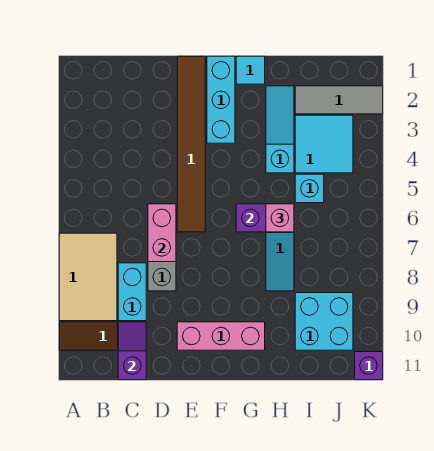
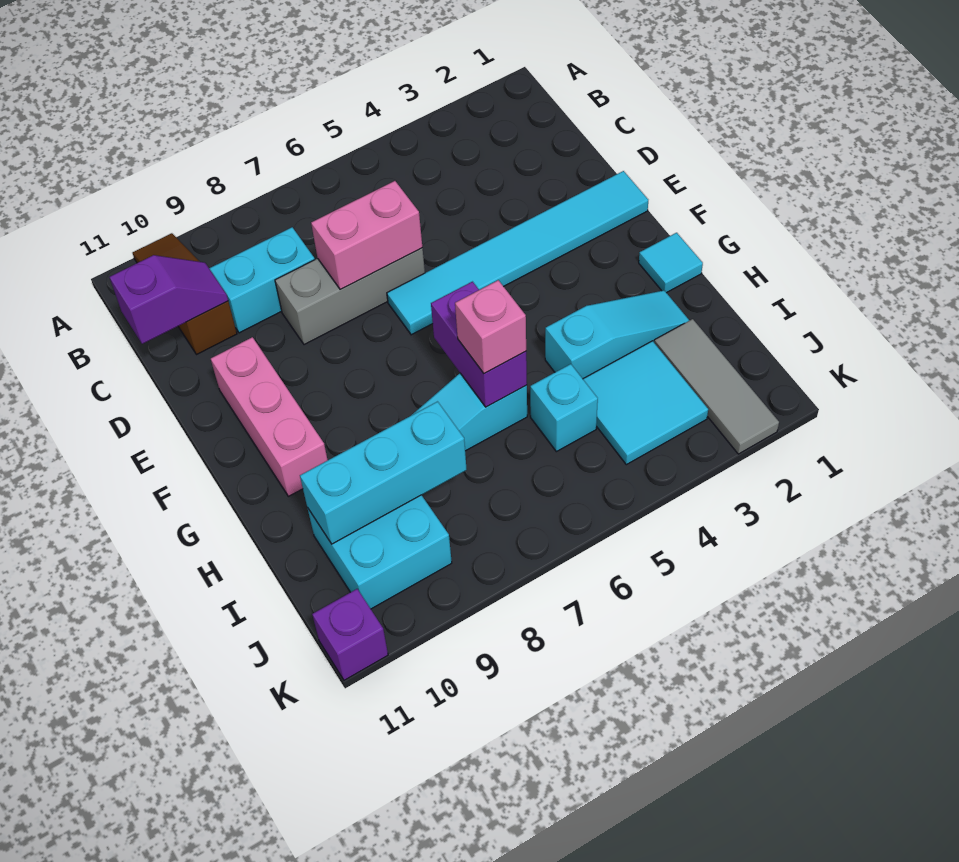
tan 2x3 tile [59,233,117,321] -> none
brown 1x6 tile [177,56,205,232] -> cyan 1x6 tile [387,171,648,335]
cyan 1x3 brick [207,56,235,143] -> cyan 1x3 brick moved to [300,402,467,544]

